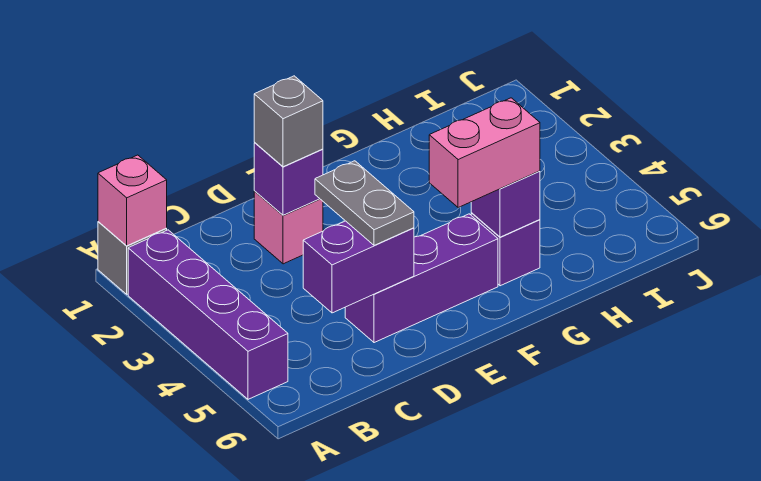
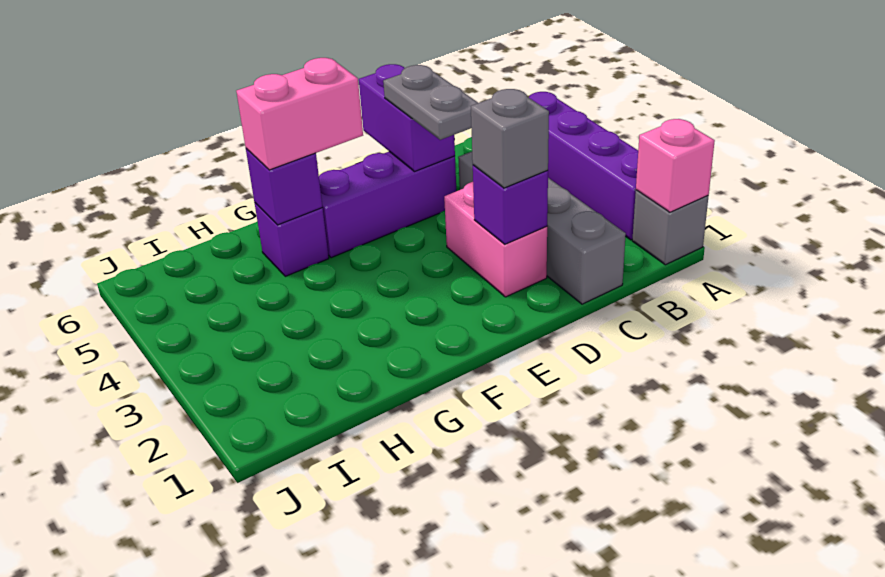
none -> grey 1x4 brick [458,152,626,304]
purple 1x2 brick [303,221,414,313] -> purple 1x2 brick turned to [359,64,455,172]
pink 1x1 brick [254,191,323,264] -> pink 1x2 brick [444,182,547,297]

